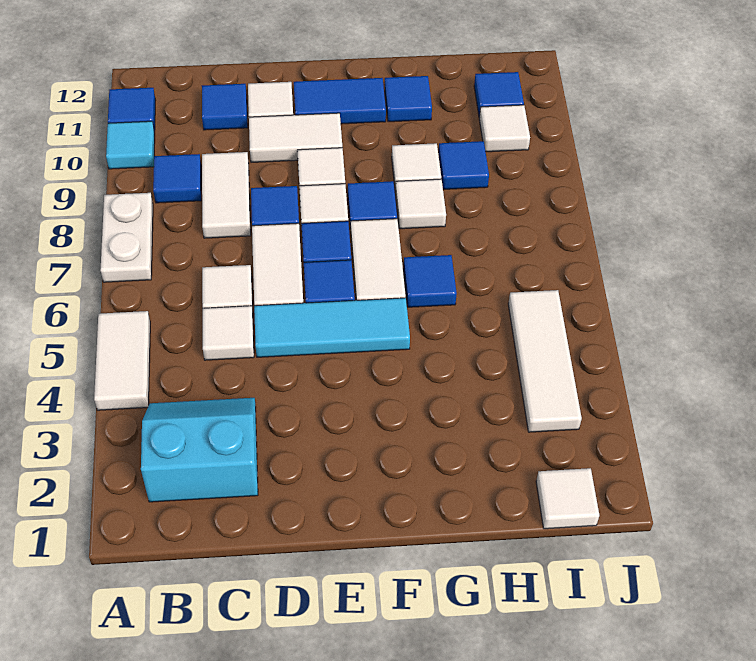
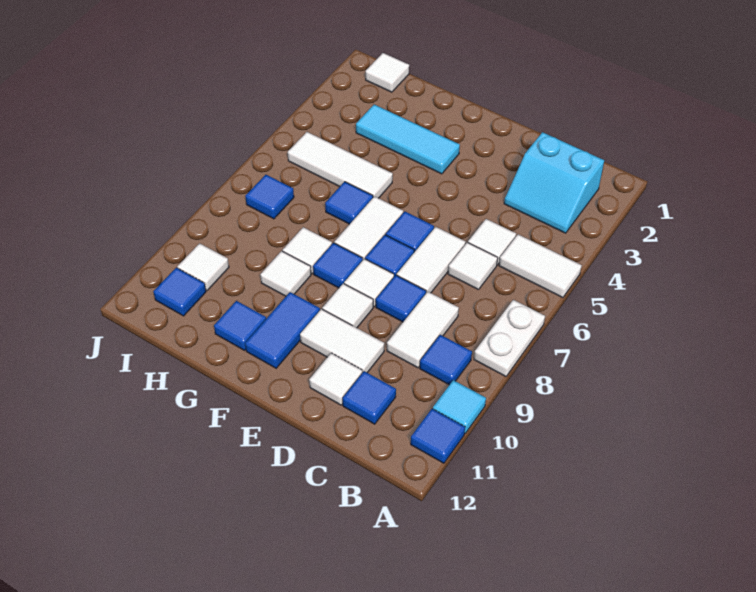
white 1x2 tile [94,311,150,410] -> white 1x2 tile turned to [499,234,582,298]
cyan 1x3 tile [254,298,410,357] -> cyan 1x3 tile moved to [356,105,460,174]
blue 1x2 tile [294,78,386,124] -> blue 1x2 tile turned to [245,292,320,368]
blue 1x1 tile [438,141,489,189] -> blue 1x1 tile moved to [245,175,294,219]
white 1x3 tile [508,290,582,432] -> white 1x3 tile turned to [288,132,393,198]

